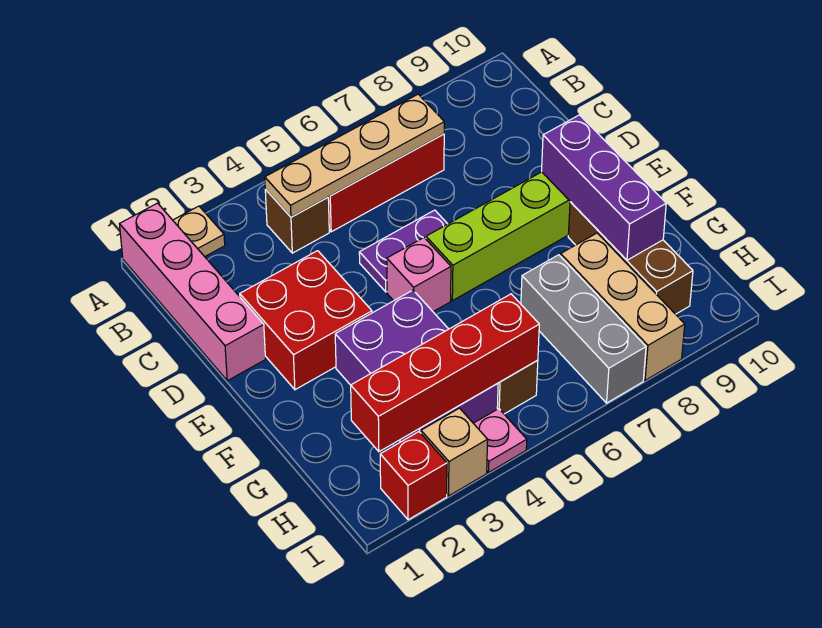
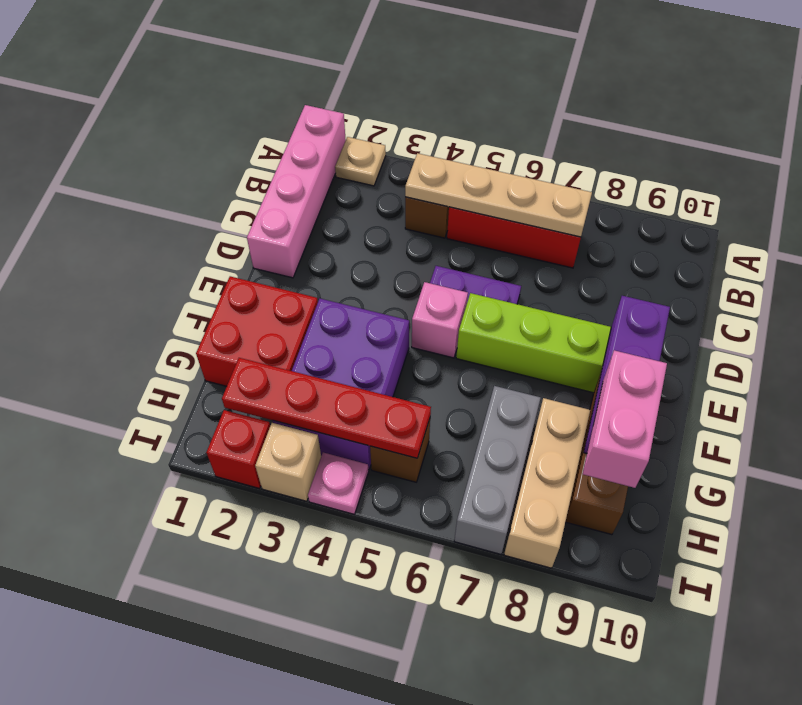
red 2x2 brick [240,251,372,390] -> red 2x2 brick moved to [196,276,318,386]
none -> pink 1x2 brick [583,350,667,488]
red 1x4 brick [351,294,539,452] -> red 1x4 plate [222,358,431,458]

